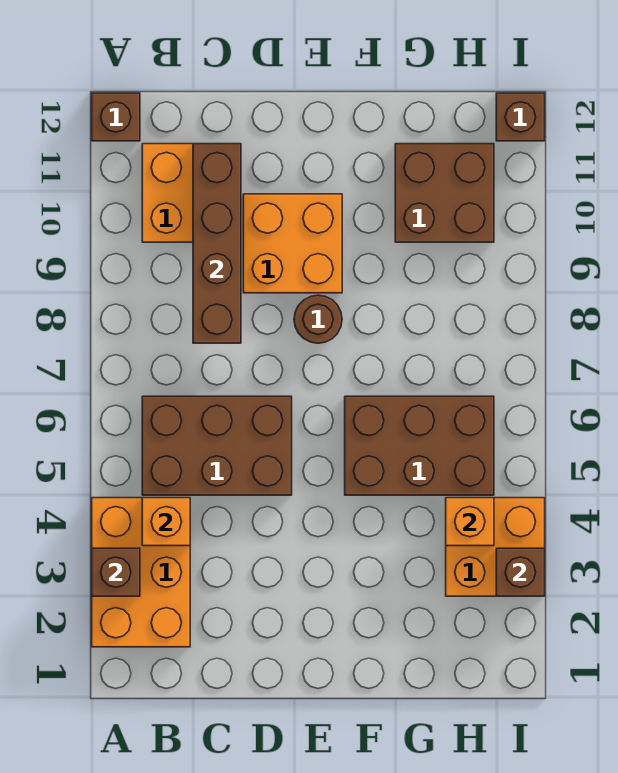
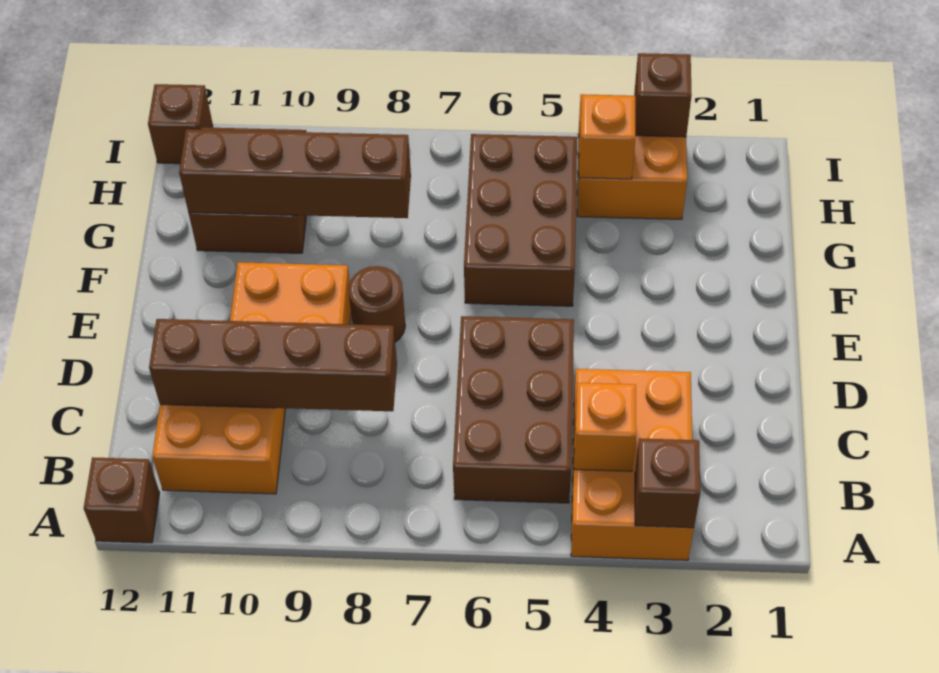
orange 2x3 brick [92,498,190,647] -> orange 2x3 brick turned to [571,369,694,560]
none -> brown 1x4 brick [179,129,411,218]

